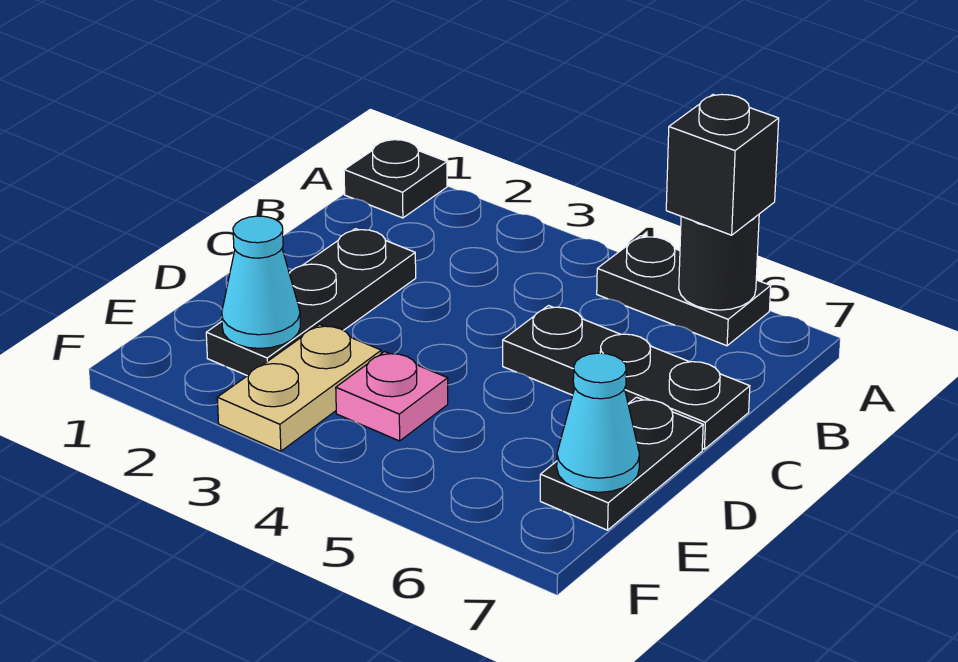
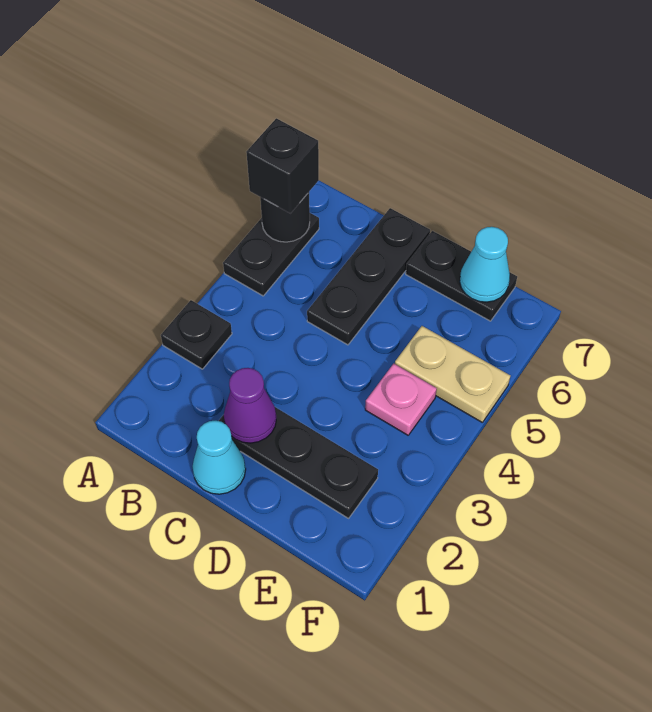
black 1x1 plate [344,140,447,218] -> black 1x1 plate moved to [161,300,232,369]
none -> purple 1x1 cone [224,368,276,443]
cyan 1x1 cone [222,216,300,349] -> cyan 1x1 cone moved to [192,421,246,494]
tan 1x2 plate [217,325,381,451] -> tan 1x2 plate moved to [395,326,510,423]

